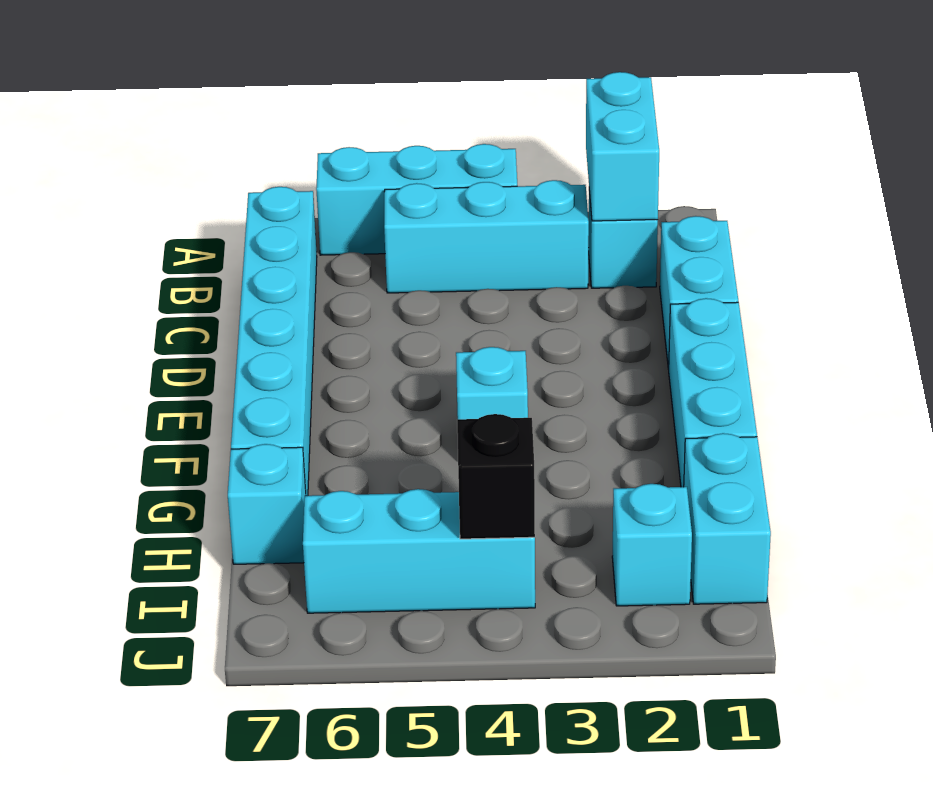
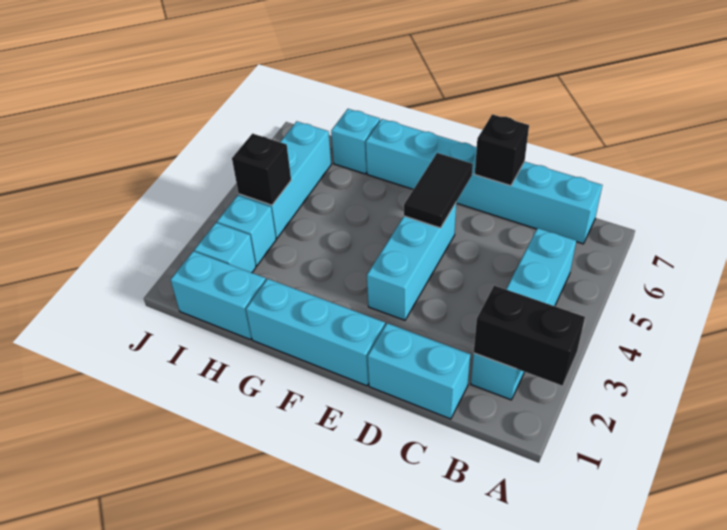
cyan 1x2 brick [586,72,659,221] -> black 1x2 brick [474,286,585,385]
cyan 1x3 brick [316,144,517,255] -> cyan 1x3 brick moved to [367,203,456,320]
none -> black 1x1 brick [475,114,529,186]
none -> black 1x2 tile [404,153,473,228]
cyan 1x1 brick [456,347,528,419] -> cyan 1x1 brick moved to [217,195,276,266]

